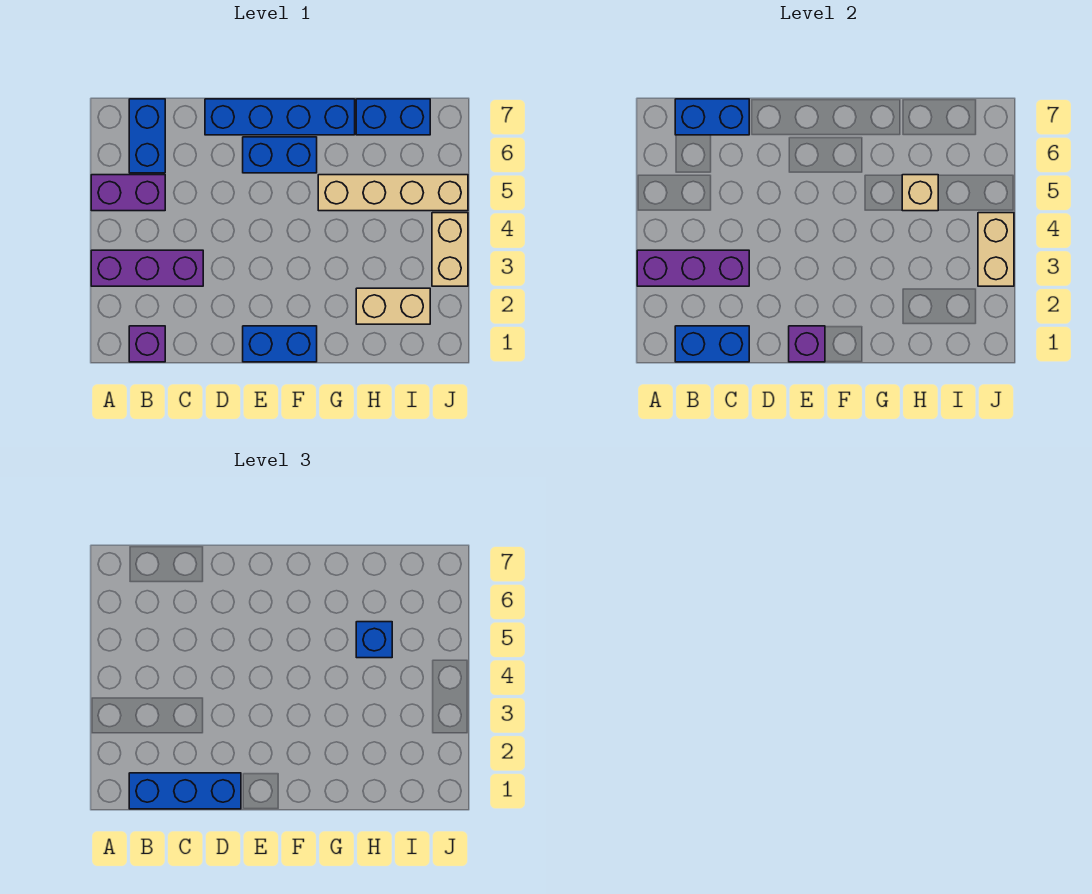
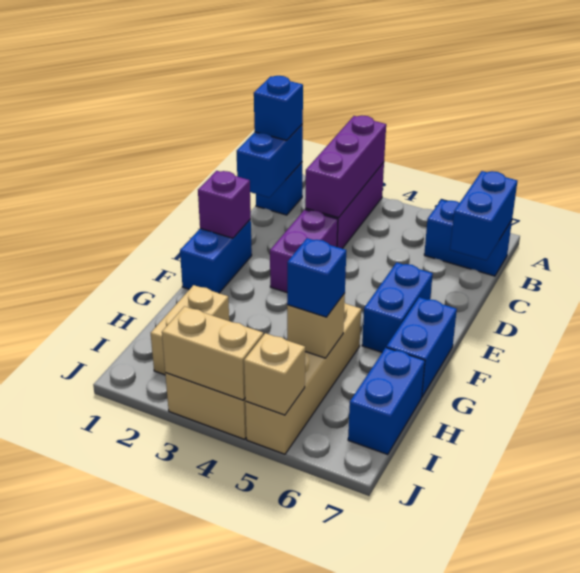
purple 1x2 brick [91,175,165,211] -> purple 1x2 brick moved to [270,210,338,292]
purple 1x1 brick [129,326,165,362] -> blue 1x1 brick [256,162,302,215]
blue 1x3 brick [129,773,241,809] -> blue 1x1 brick [254,76,303,140]
blue 1x4 brick [205,99,355,135] -> blue 1x2 brick [386,297,457,397]
none -> tan 1x1 brick [244,333,305,415]

